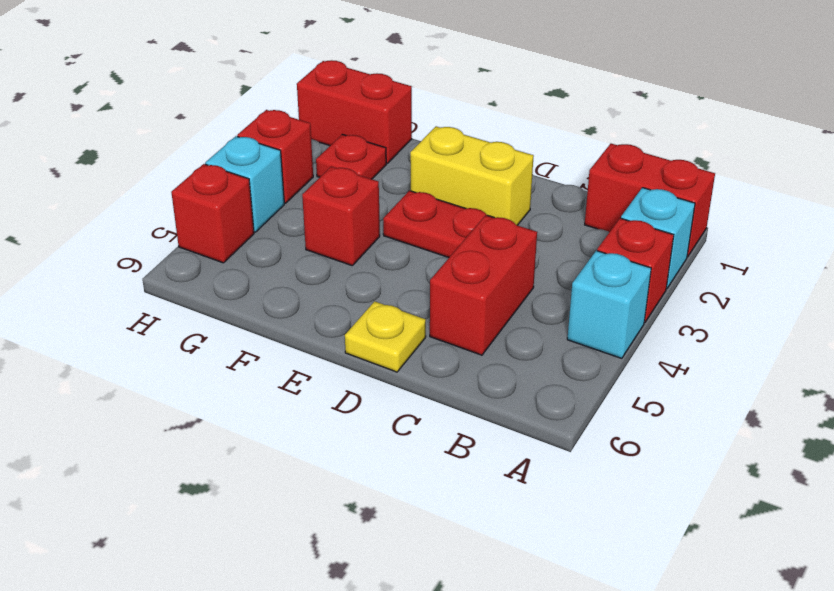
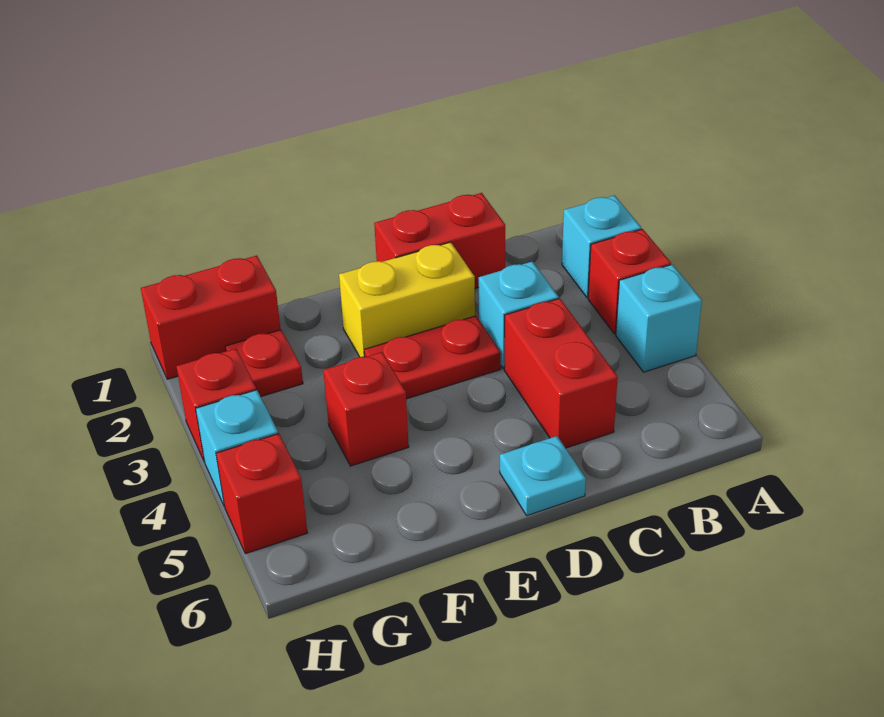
red 1x2 brick [585,144,715,257] -> red 1x2 brick moved to [374,193,505,288]
none -> cyan 1x1 brick [479,261,559,369]
yellow 1x1 plate [345,301,426,372] -> cyan 1x1 plate [500,436,586,516]

